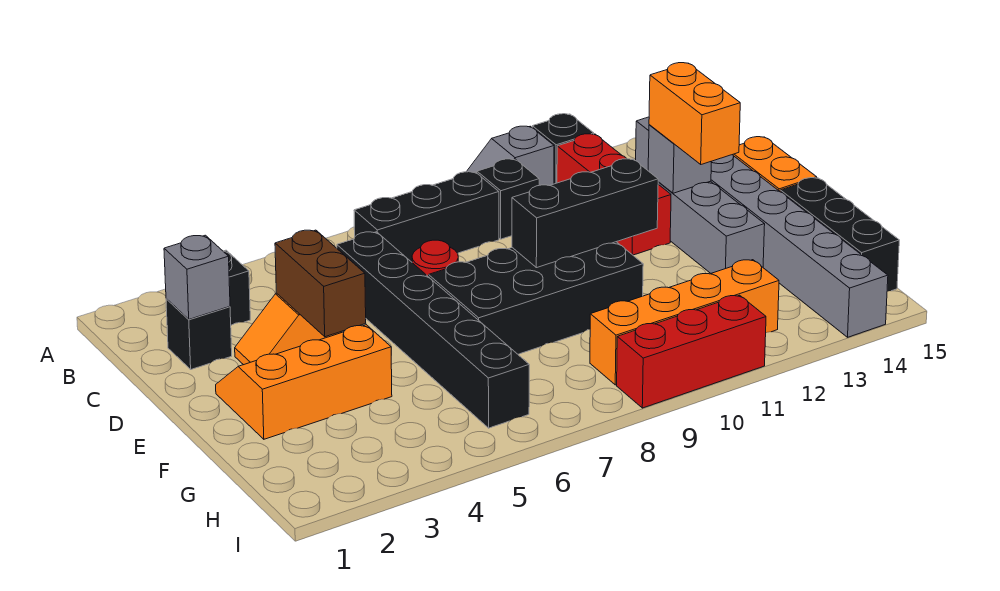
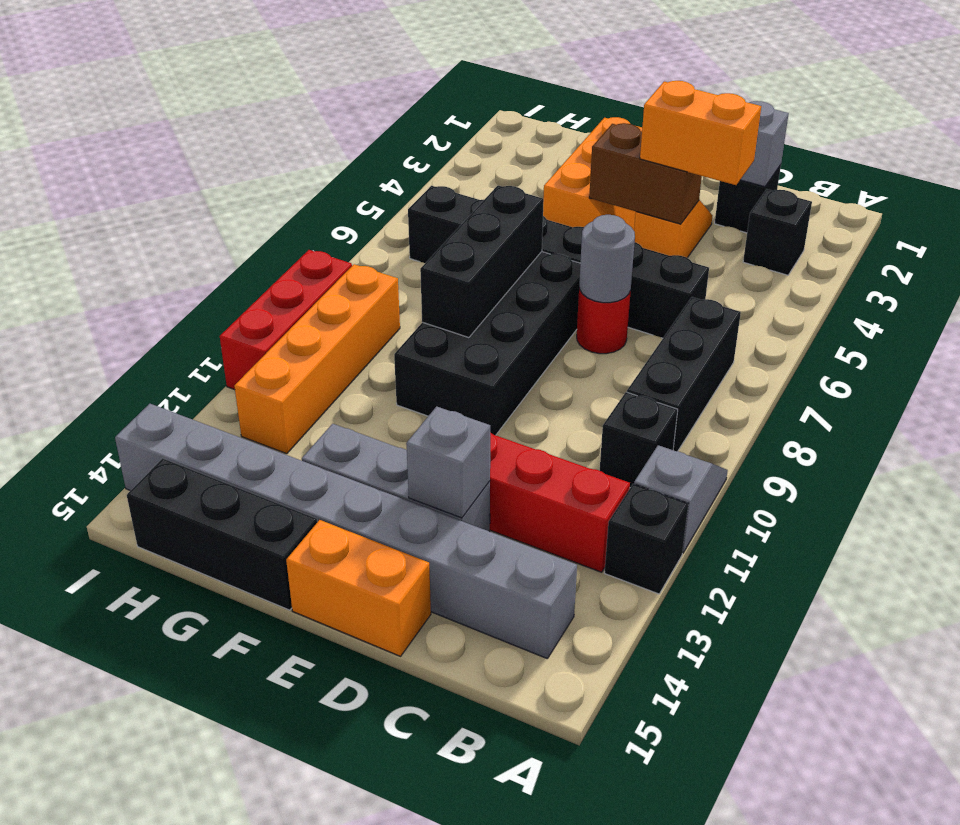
none -> grey 1x1 round brick [579,215,635,303]
orange 1x2 brick [649,63,740,164] -> orange 1x2 brick moved to [640,81,761,185]
black 1x3 brick [512,159,658,268] -> black 1x3 brick moved to [420,185,544,338]

